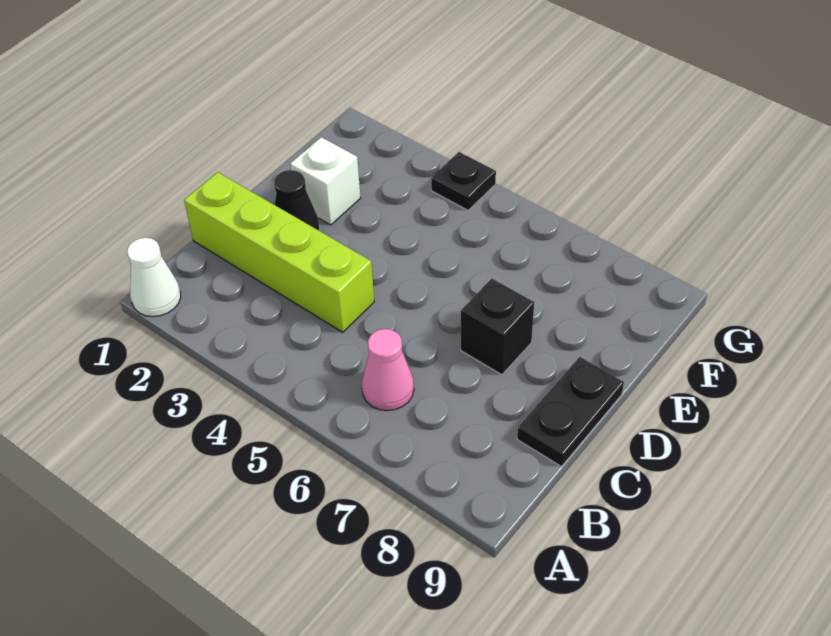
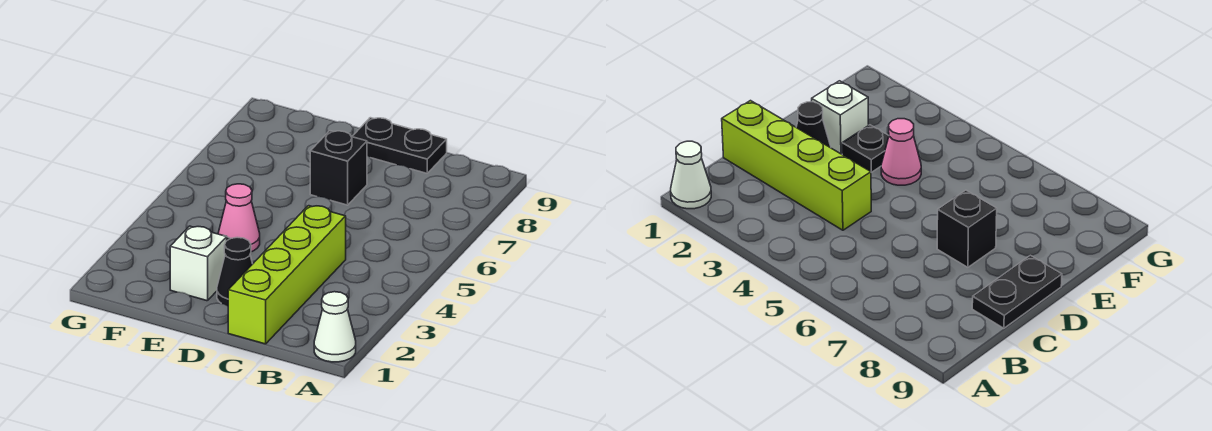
pink 1x1 cone [362,329,414,411] -> pink 1x1 cone moved to [218,184,260,252]
black 1x1 plate [431,152,496,210] -> black 1x1 plate moved to [842,125,889,172]

